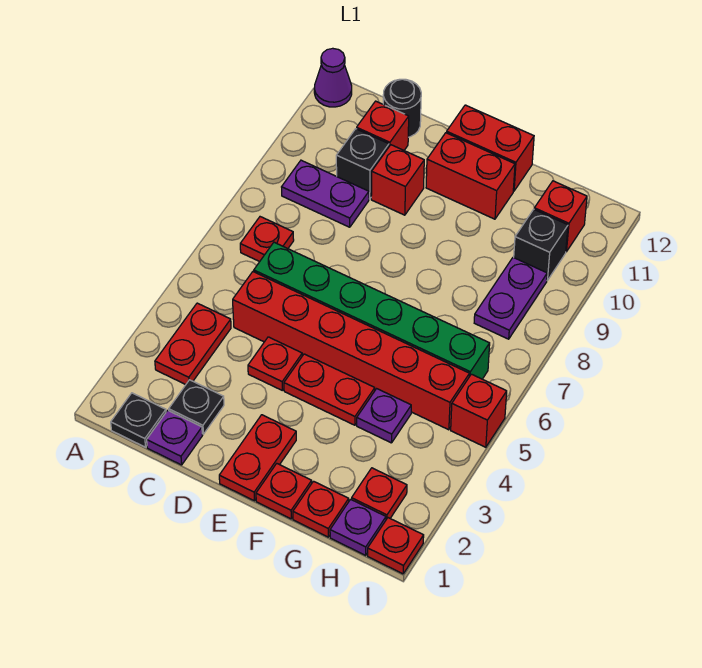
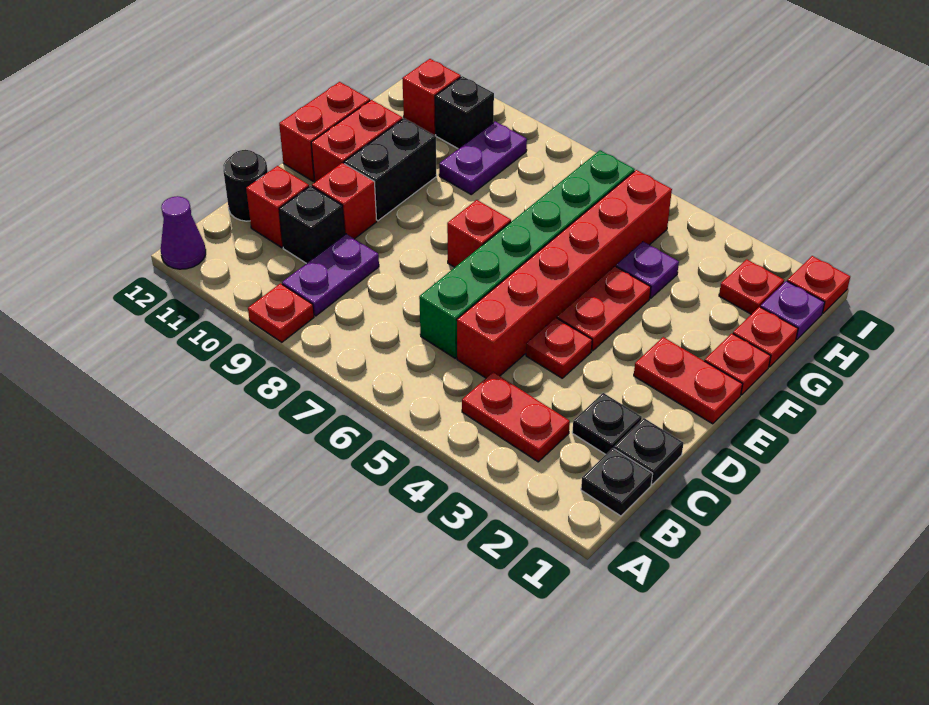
red 1x1 plate [240,217,294,262] -> red 1x1 plate moved to [248,283,314,342]
purple 1x1 plate [147,410,202,465] -> black 1x1 plate [614,418,683,484]
none -> black 1x2 brick [344,118,437,221]
purple 1x2 plate [474,257,547,339] -> purple 1x2 plate turned to [439,122,527,194]
red 1x1 brick [451,374,507,447] -> red 1x1 brick moved to [447,200,511,267]

